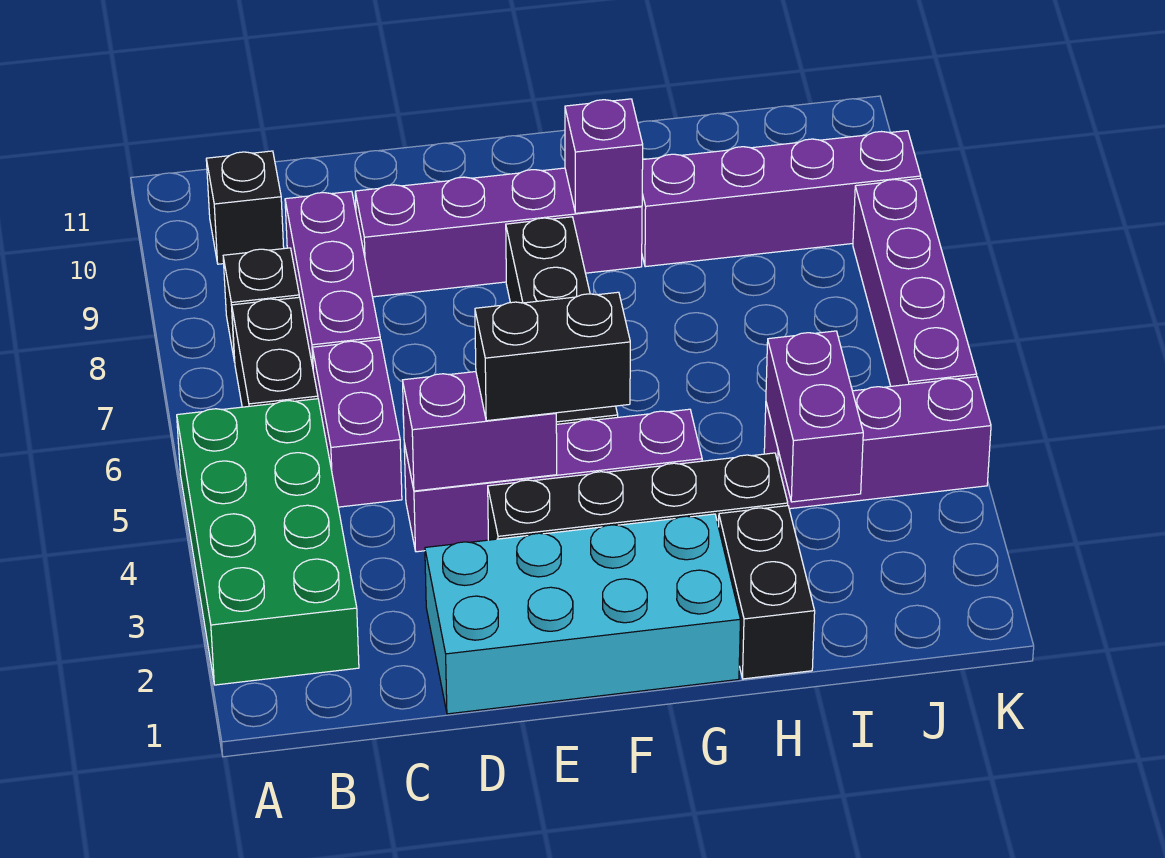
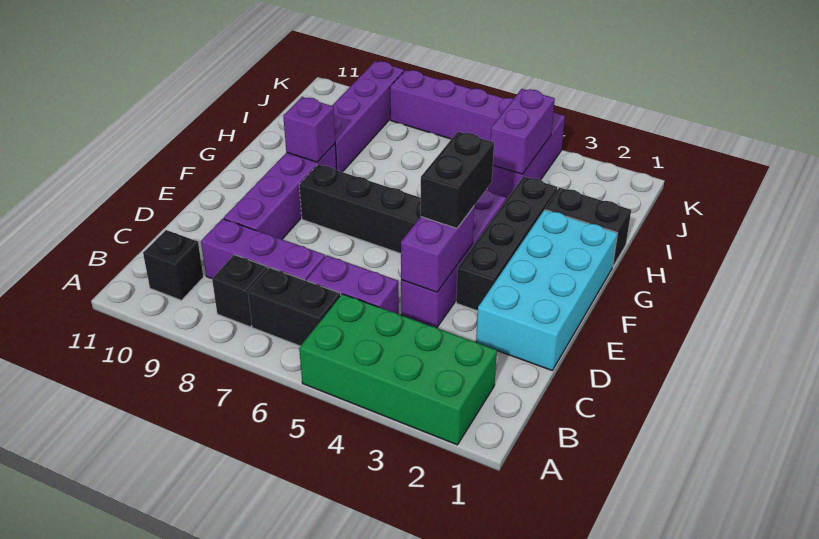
purple 1x2 brick [766,331,863,502] -> purple 1x2 brick turned to [490,89,555,174]

